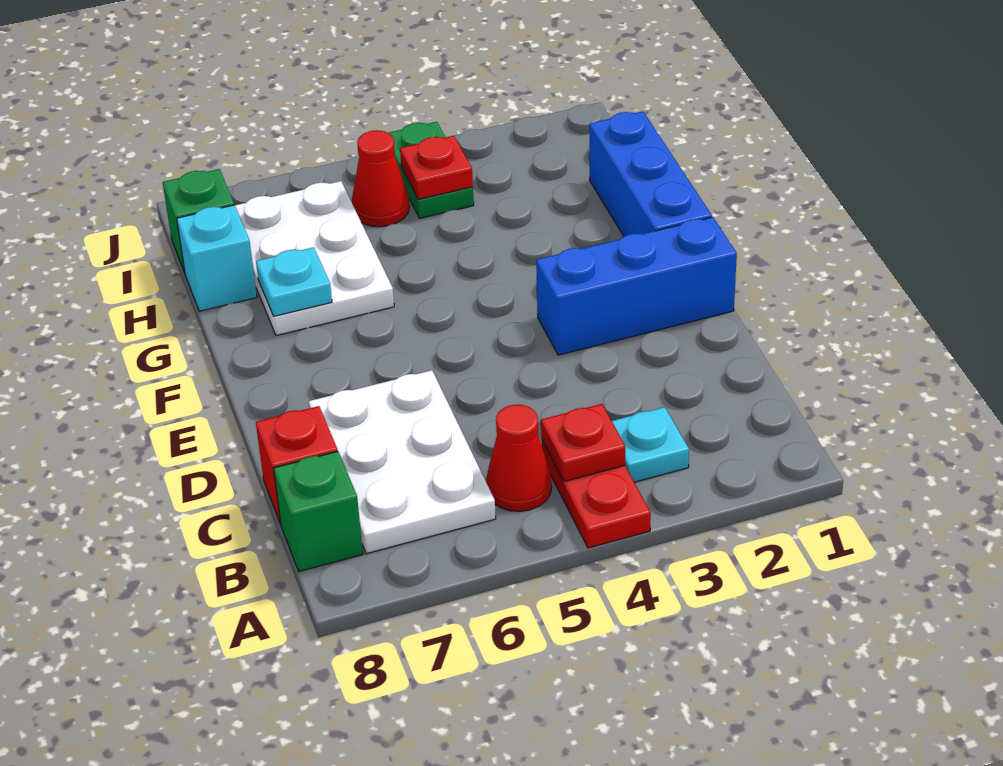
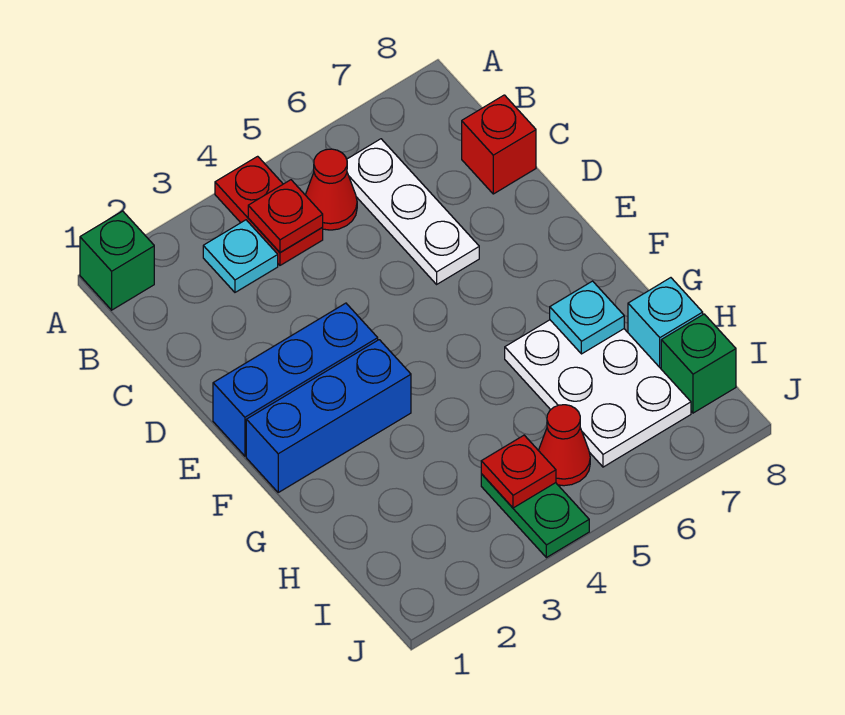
white 2x3 plate [309,370,496,554] -> white 1x3 plate [347,139,479,284]
green 1x1 brick [274,451,363,571] -> green 1x1 brick moved to [80,211,154,310]
blue 1x3 brick [589,111,712,236] -> blue 1x3 brick turned to [246,340,411,492]

